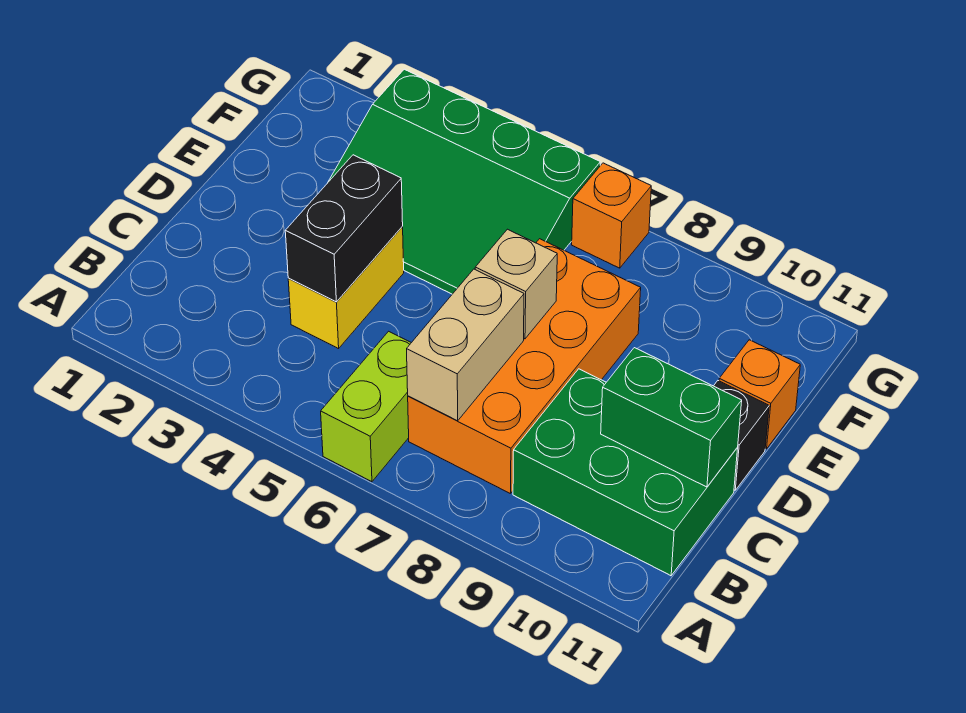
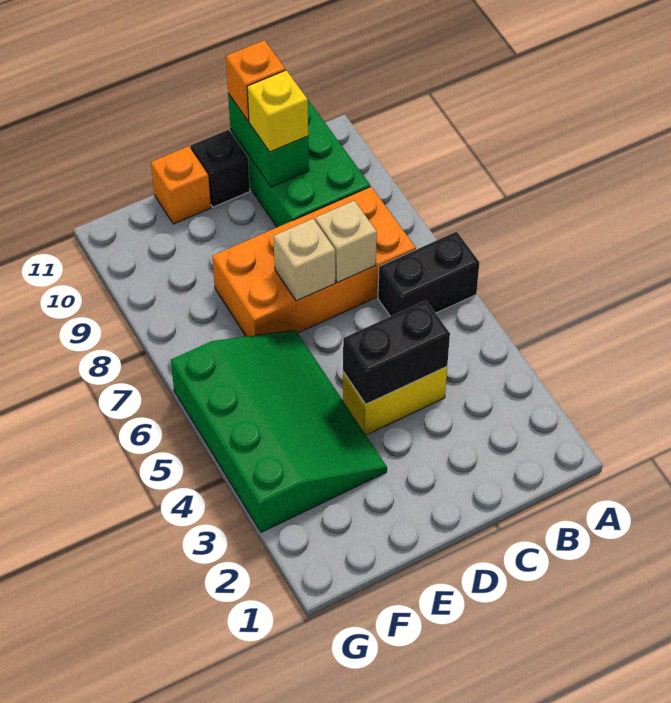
lime 1x2 brick [321,331,411,482] -> black 1x2 brick [378,232,479,316]
tan 1x2 brick [407,269,524,421] -> tan 1x1 brick [315,201,377,283]
none -> yellow 1x1 brick [247,70,308,152]
orange 1x1 brick [572,163,651,268] -> orange 1x1 brick moved to [226,40,285,121]

